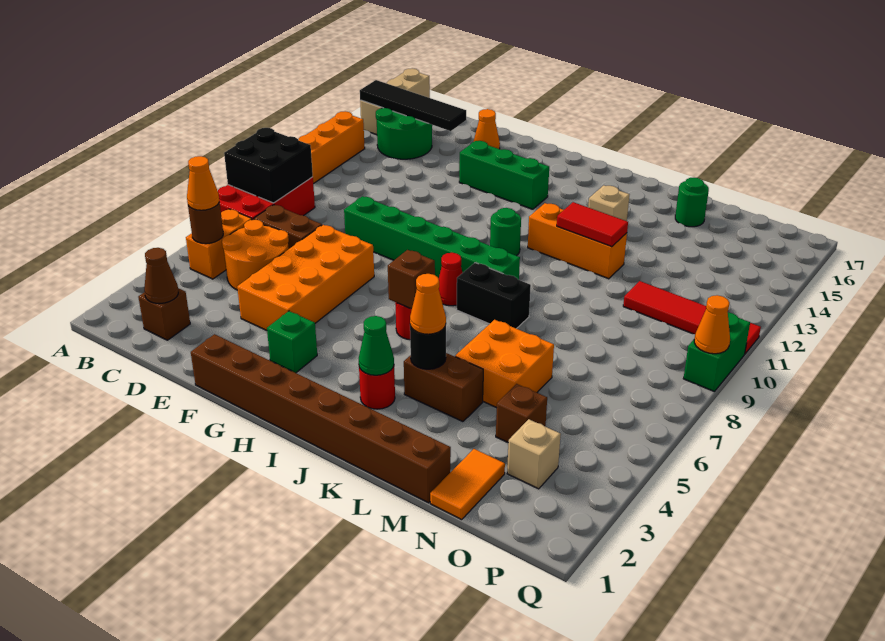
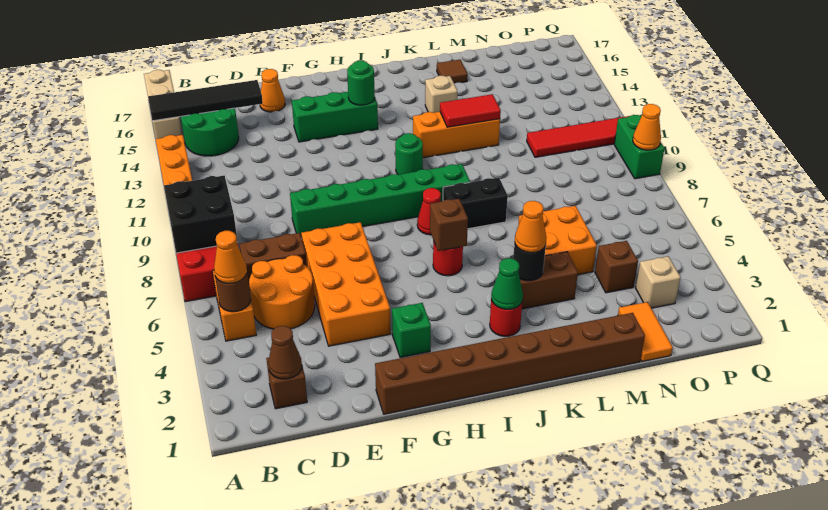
none -> brown 1x1 tile [437,60,468,84]
green 1x1 round brick [675,178,709,227] -> green 1x1 round brick moved to [347,61,375,105]

